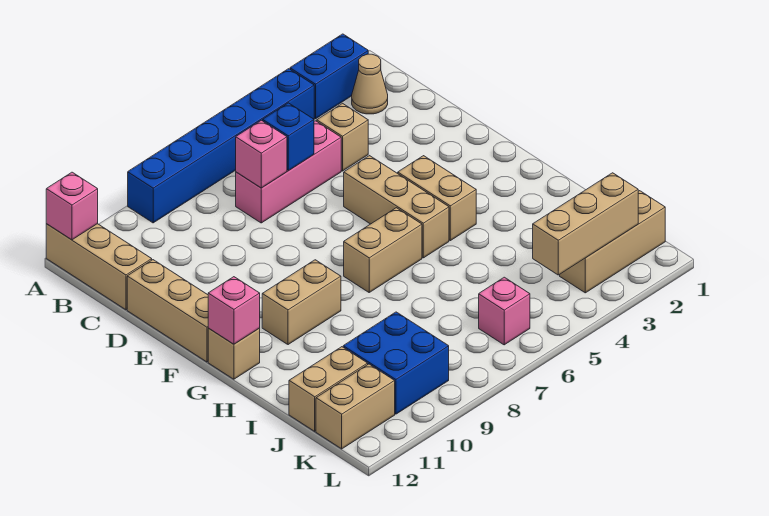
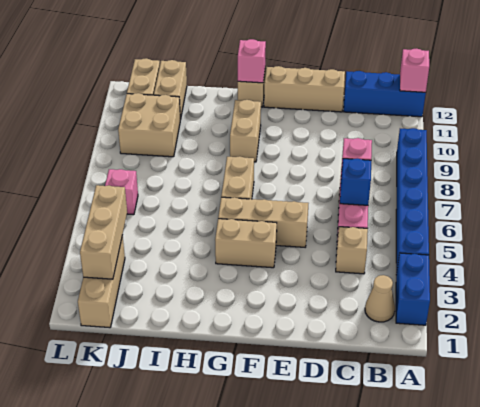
tan 1x3 brick [46,224,152,310] -> blue 1x3 brick [344,71,426,117]
blue 2x2 brick [343,312,449,414] -> tan 2x2 brick [118,93,180,157]

